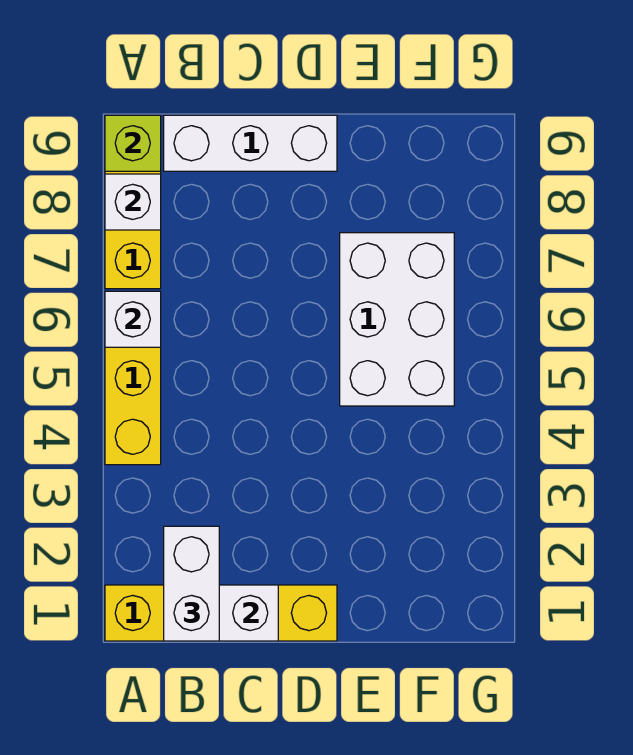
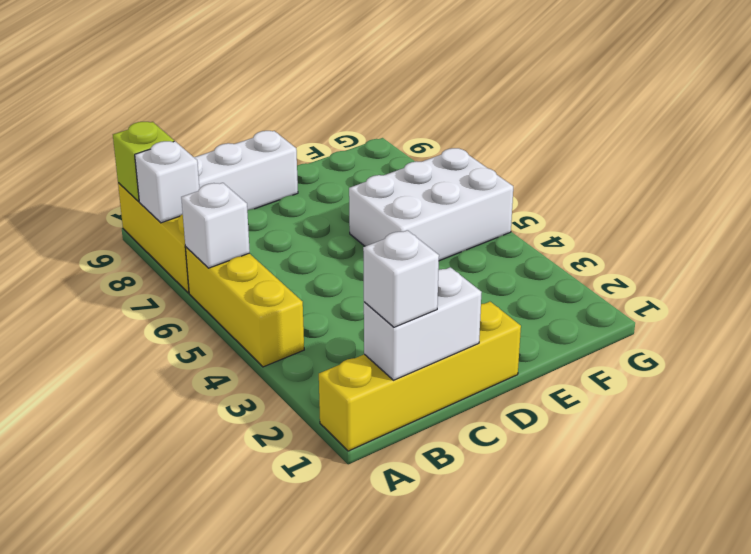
white 1x2 brick [164,526,219,641] -> white 1x1 brick [363,230,439,327]
white 2x3 brick [340,233,454,406] -> white 2x3 brick turned to [349,148,513,261]

